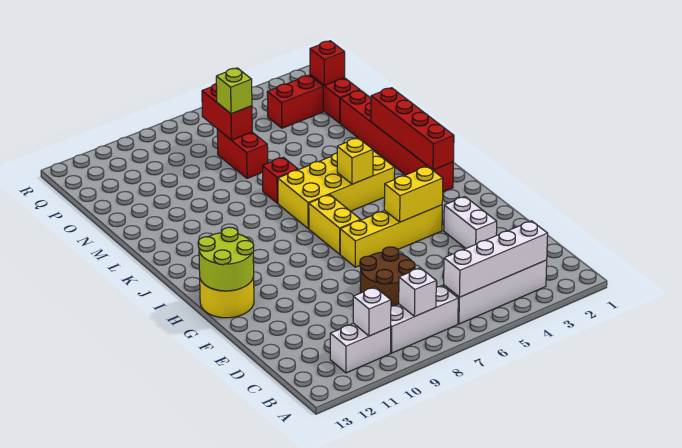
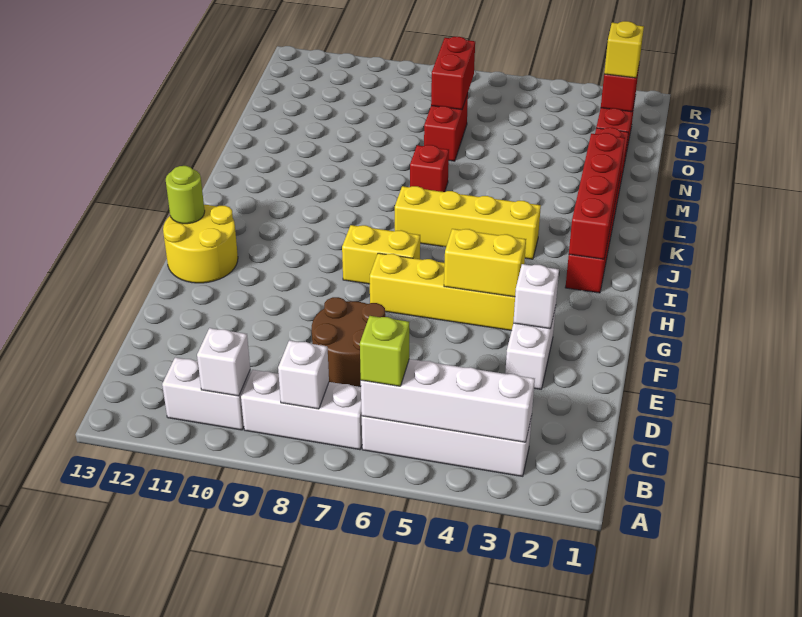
none -> white 1x1 brick [513,264,559,329]
lime 2x2 round brick [198,227,254,291] -> lime 1x1 round brick [166,166,205,224]
yellow 1x2 brick [309,195,360,254] -> yellow 1x2 brick turned to [342,225,420,284]
yellow 2x4 brick [278,151,395,229] -> yellow 1x4 brick [395,186,541,259]
yellow 1x1 brick [337,138,373,184] -> yellow 1x1 brick moved to [604,21,644,78]
lime 1x1 brick [216,68,252,114] -> lime 1x1 brick moved to [360,316,409,386]
red 1x2 brick [267,75,323,128] -> none

